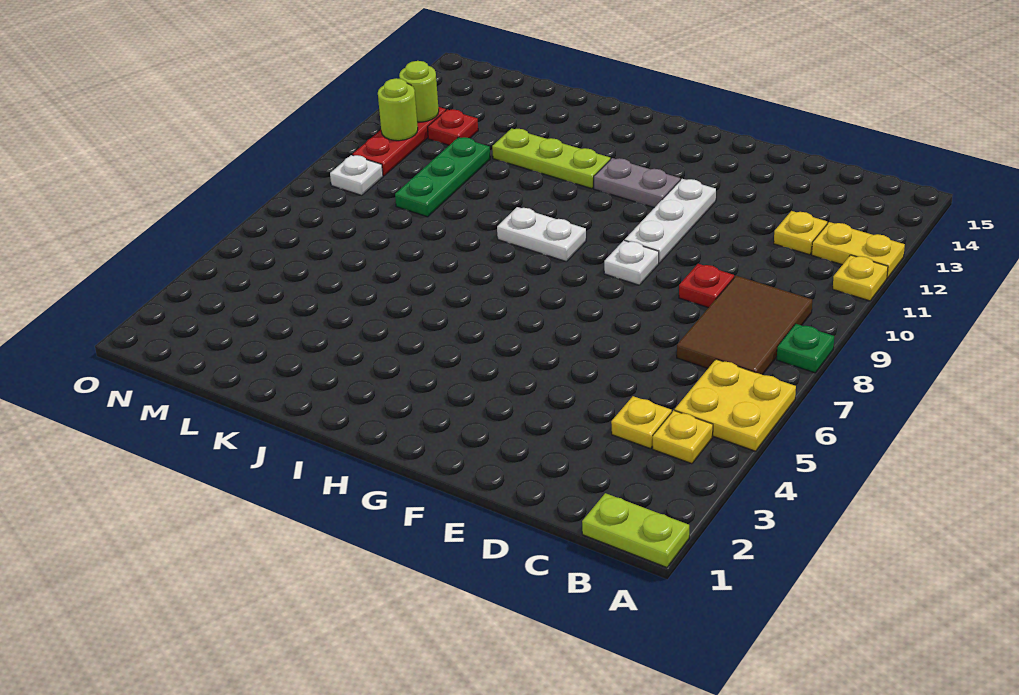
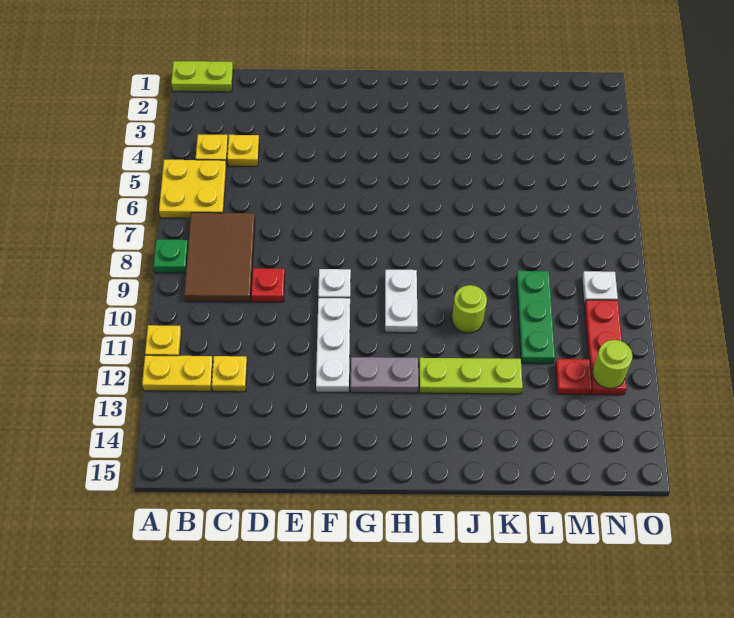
white 1x2 plate [497,207,586,261] -> white 1x2 plate turned to [385,270,418,333]
lime 1x1 round brick [378,78,418,141] -> lime 1x1 round brick moved to [452,285,487,333]

